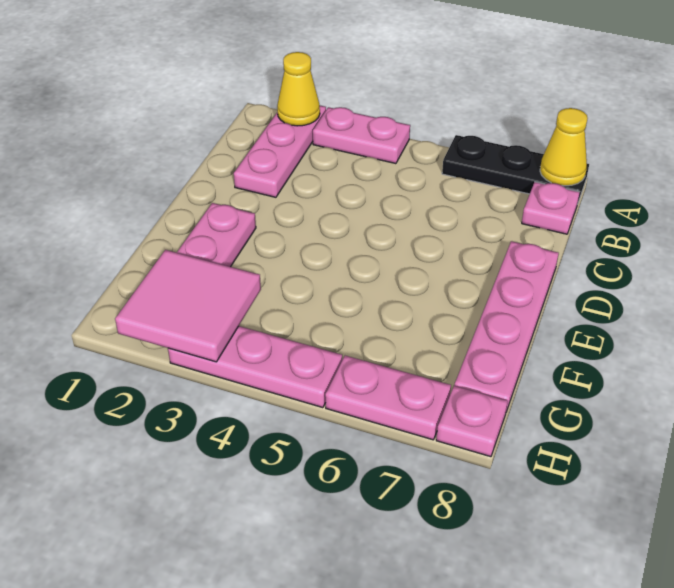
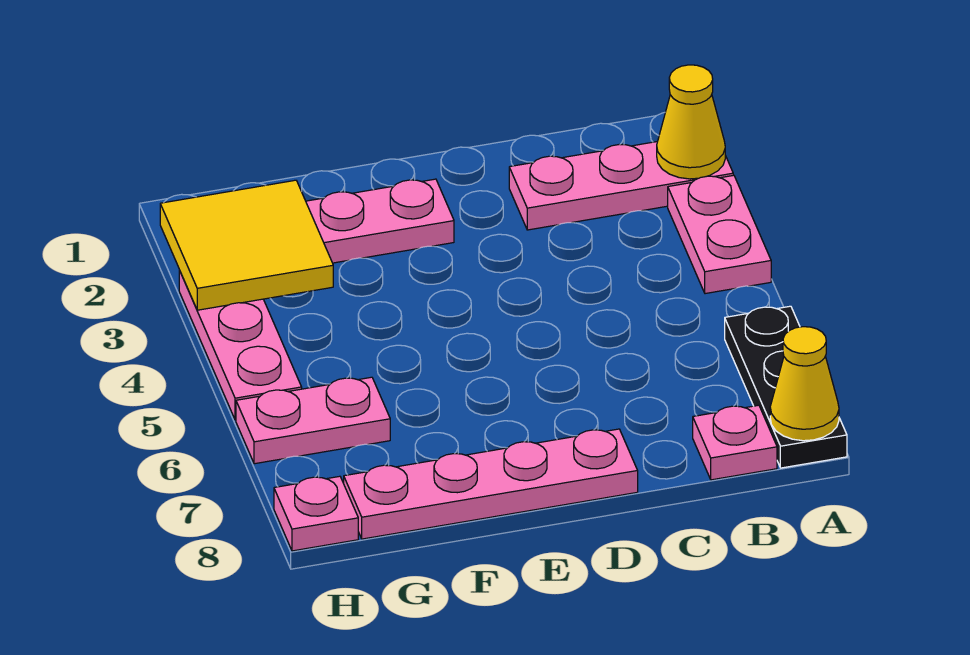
pink 2x2 tile [115,250,261,362] -> yellow 2x2 tile [160,180,333,310]
pink 1x2 plate [325,356,451,440] -> pink 1x2 plate turned to [236,377,390,464]

